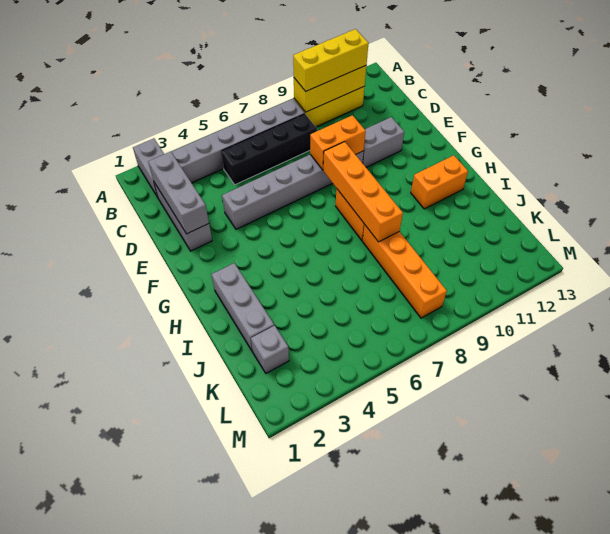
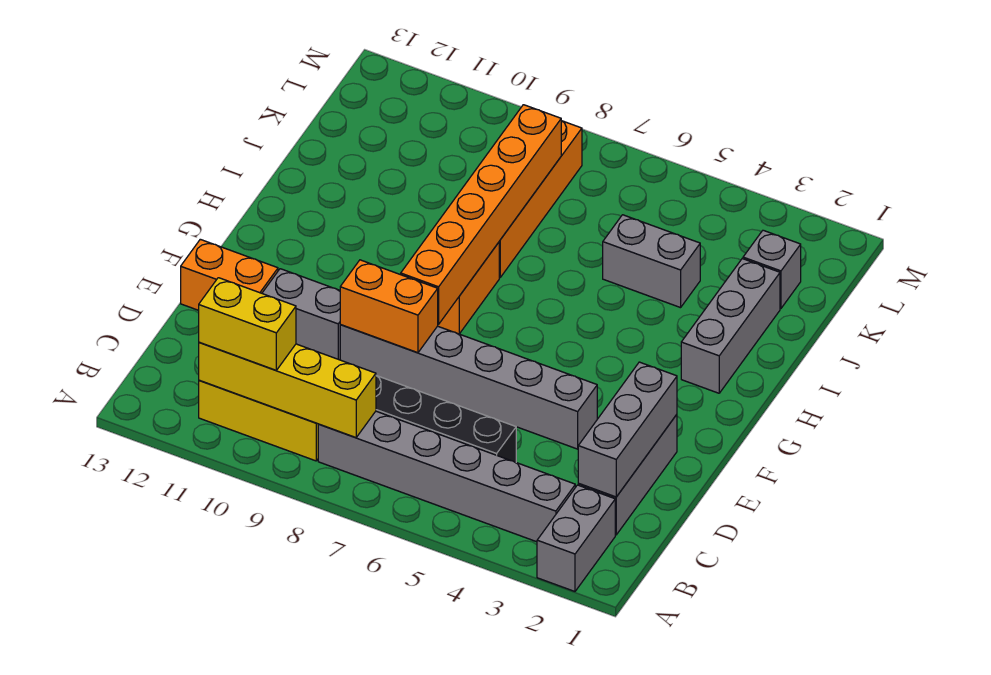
yellow 1x3 brick [294,66,366,112] -> yellow 1x4 brick [199,342,376,437]
yellow 1x3 brick [293,29,369,91] -> yellow 1x2 brick [199,278,296,370]
orange 1x4 brick [323,142,403,242] -> orange 1x6 brick [401,105,561,324]
orange 1x2 brick [411,155,468,209] -> orange 1x2 brick moved to [181,239,278,310]
none -> grey 1x2 brick [603,215,700,308]

